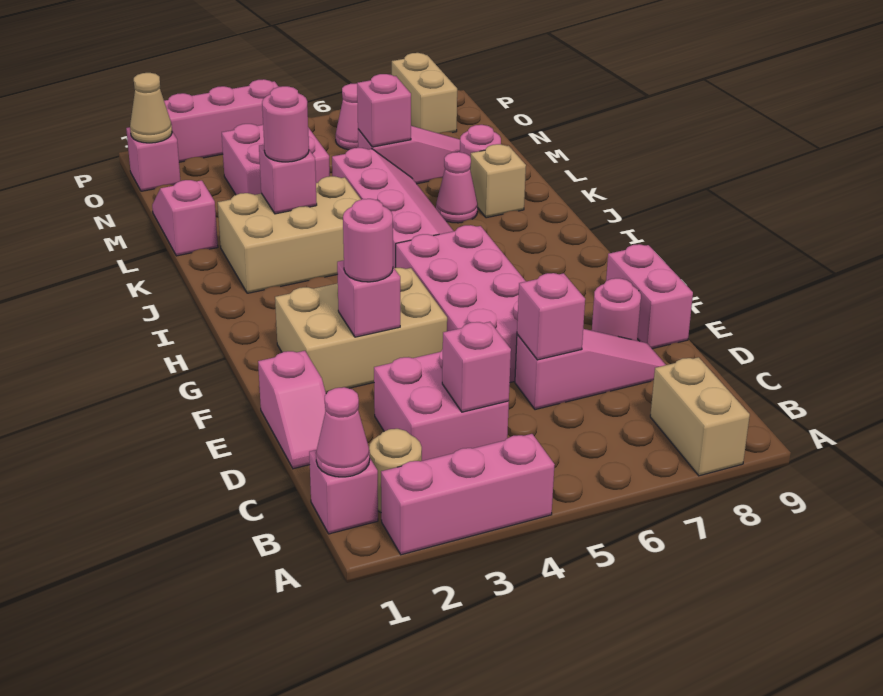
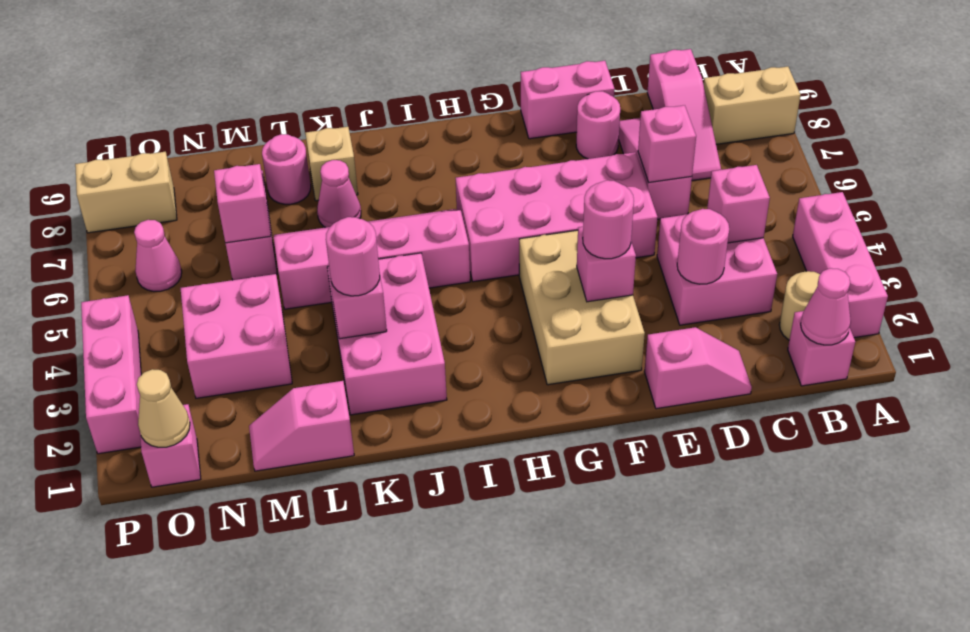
none -> pink 1x3 slope [647,49,721,180]
none -> pink 1x1 round brick [677,209,729,284]
tan 2x3 brick [218,176,361,293] -> pink 2x3 brick [327,253,447,415]

